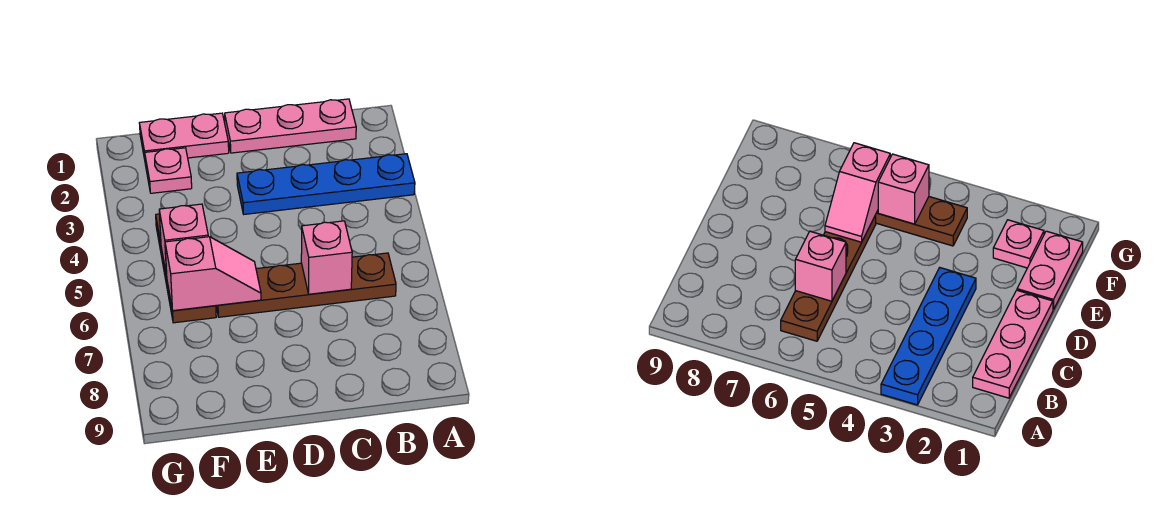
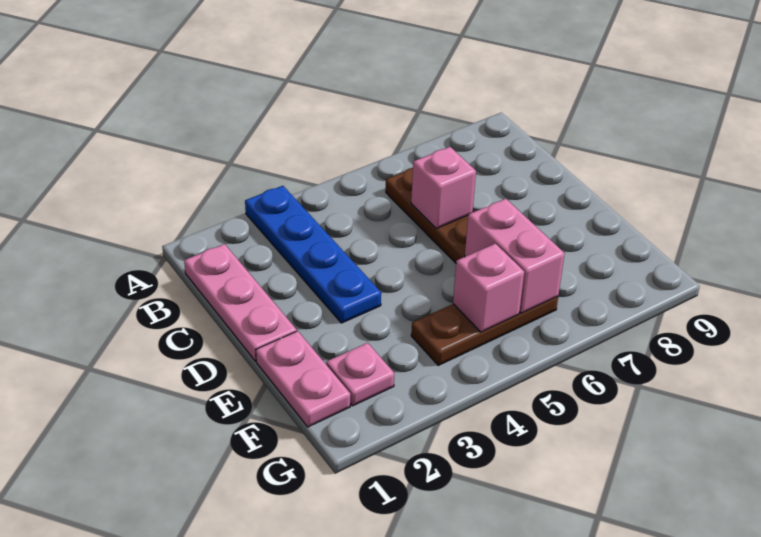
pink 1x2 slope [165,237,261,311] -> pink 1x2 brick [465,199,565,313]

